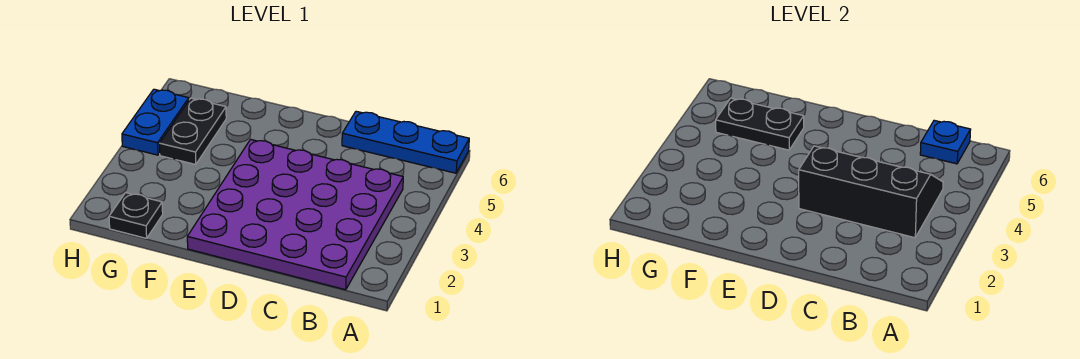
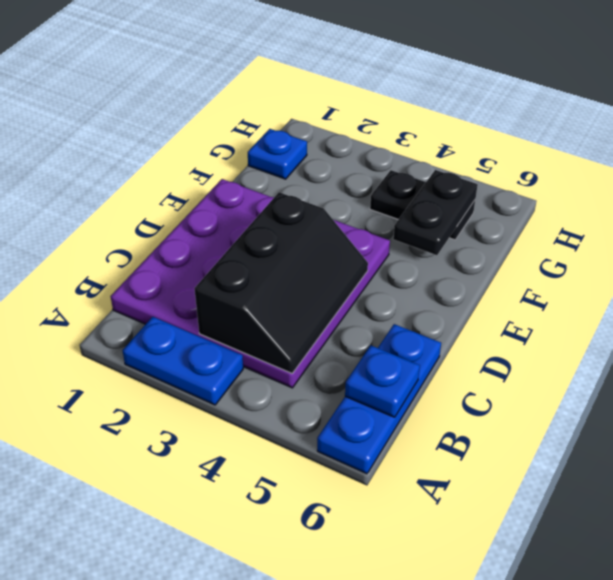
black 1x1 plate [109,193,163,238] -> blue 1x1 plate [248,129,307,179]
blue 1x2 plate [122,89,189,155] -> blue 1x2 plate moved to [123,317,243,405]

